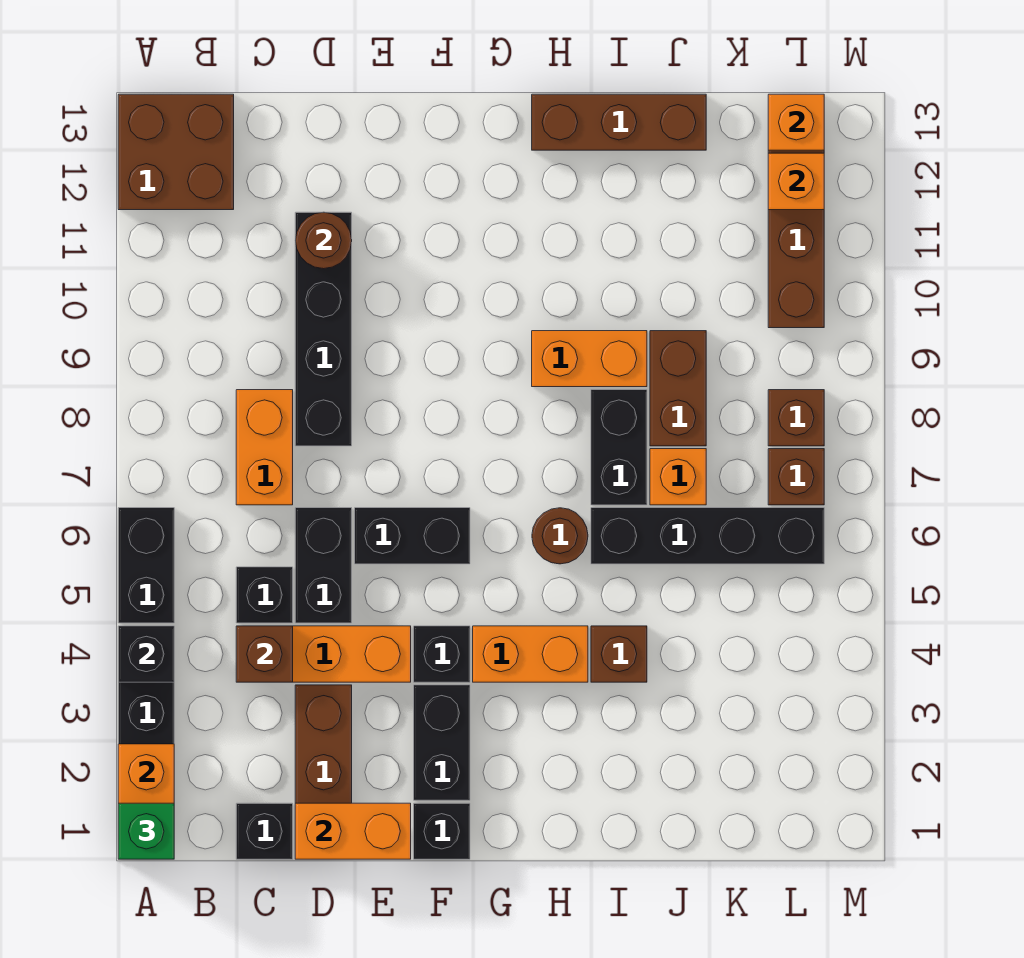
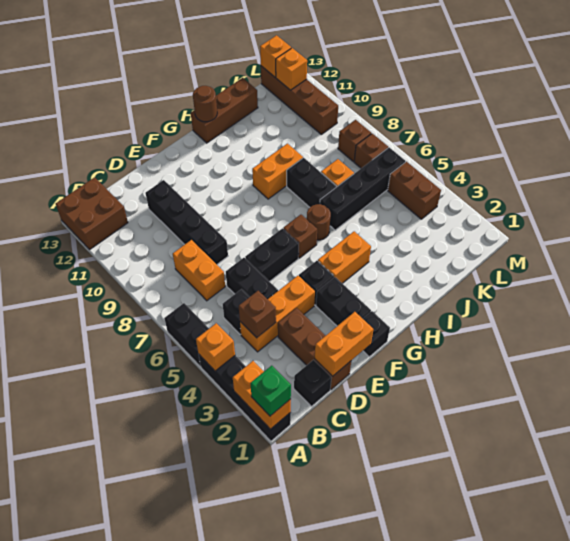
black 1x1 brick [118,626,174,682] -> orange 1x1 brick [196,323,235,371]
brown 1x1 round brick [295,212,352,269] -> brown 1x1 round brick moved to [193,86,217,122]
brown 1x1 brick [591,626,647,682] -> brown 1x1 brick moved to [283,215,317,258]
brown 1x2 brick [650,331,706,446] -> brown 1x2 brick moved to [388,162,441,219]

